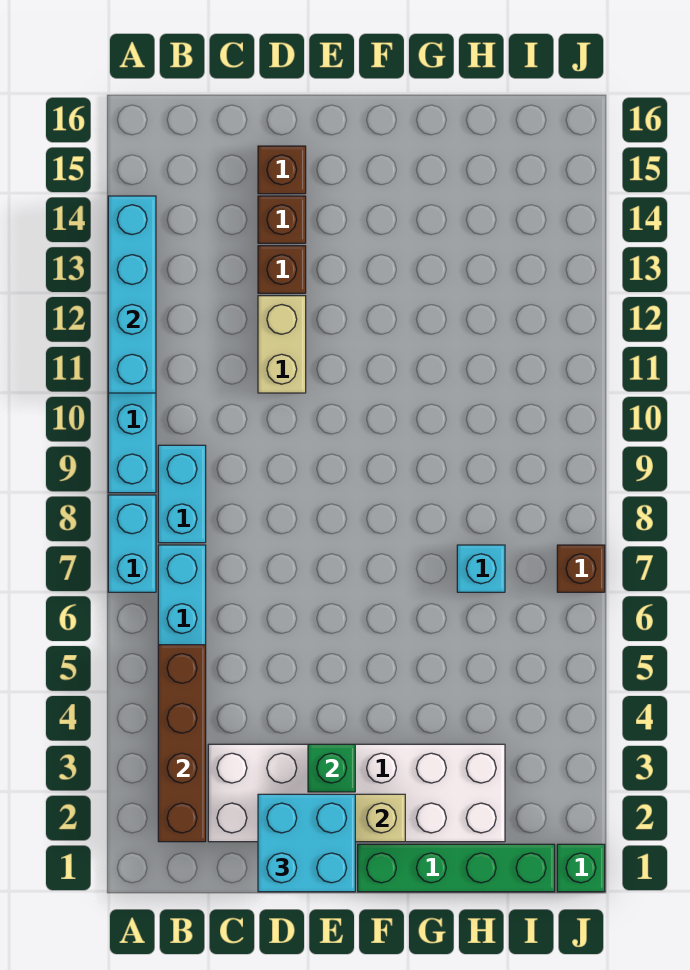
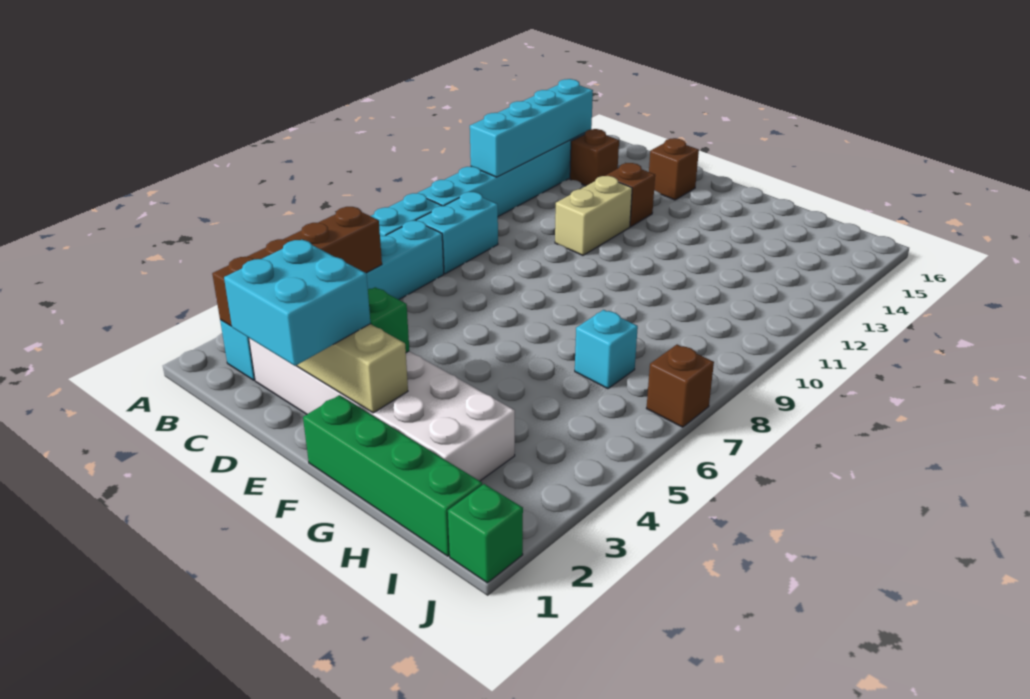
brown 1x1 brick [258,196,306,243] -> brown 1x1 brick moved to [570,129,619,186]

